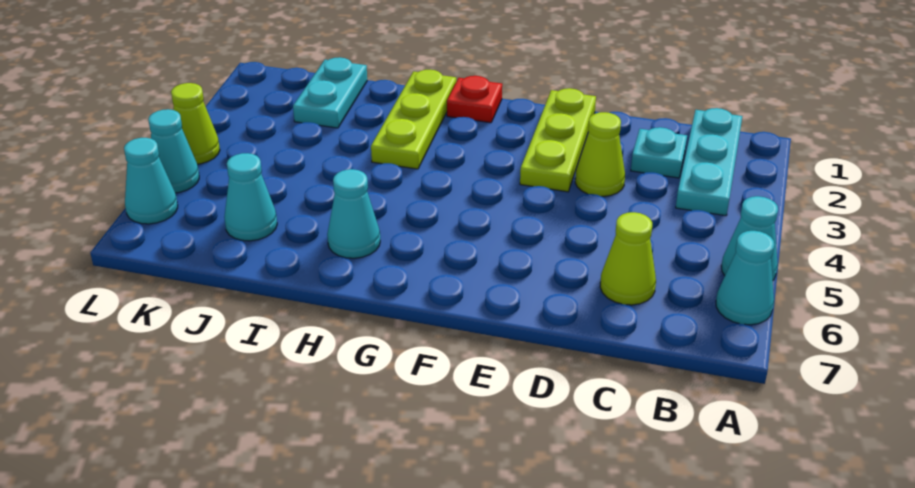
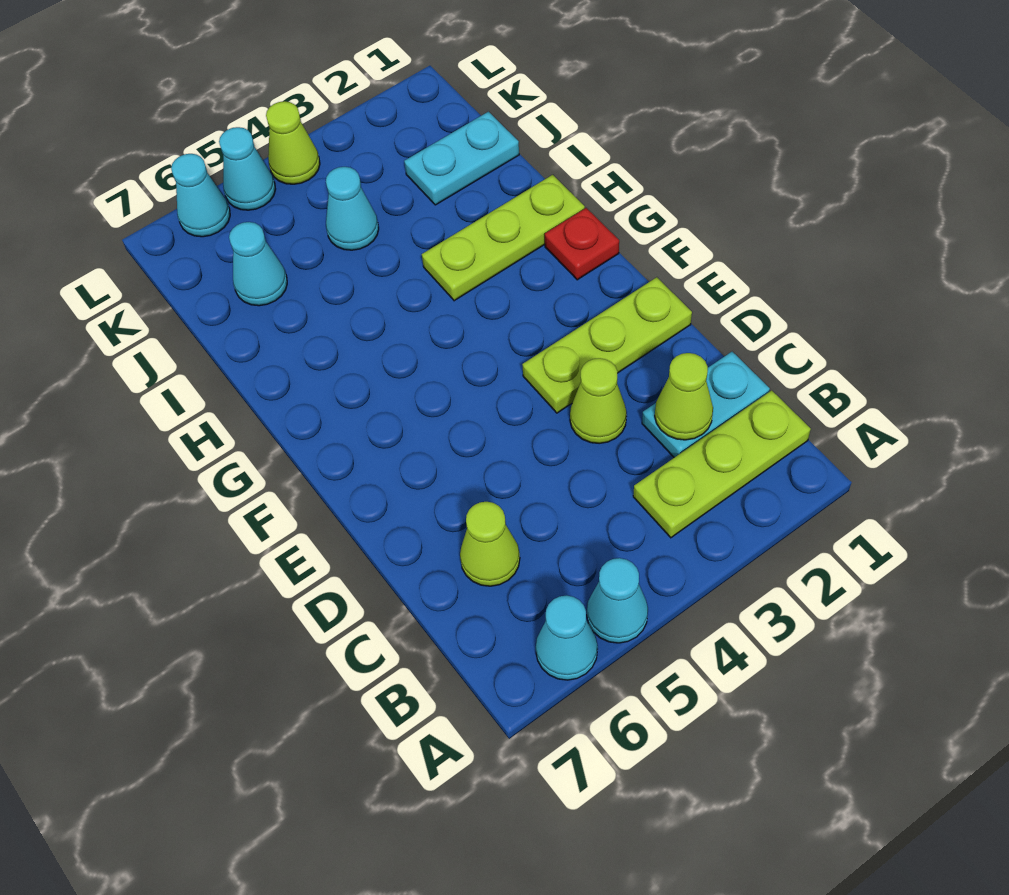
cyan 1x3 plate [676,108,742,216] -> lime 1x3 plate [633,390,811,538]
cyan 1x1 plate [631,127,687,178] -> cyan 1x2 plate [642,352,770,458]
none -> lime 1x1 cone [655,353,713,440]
cyan 1x1 cone [327,169,380,258] -> cyan 1x1 cone moved to [326,167,379,250]

